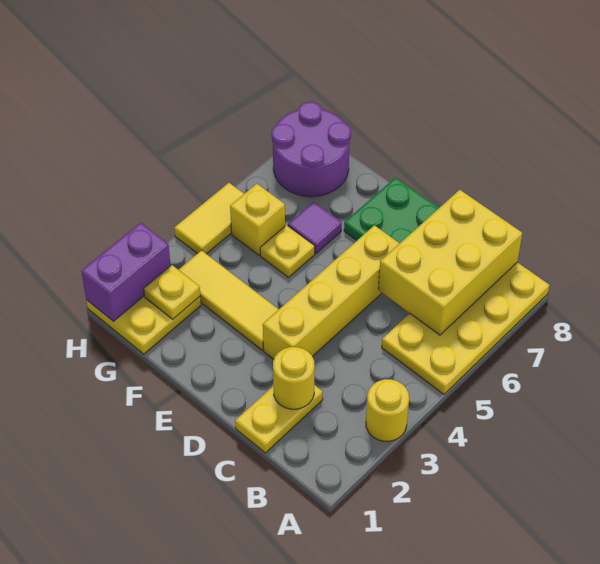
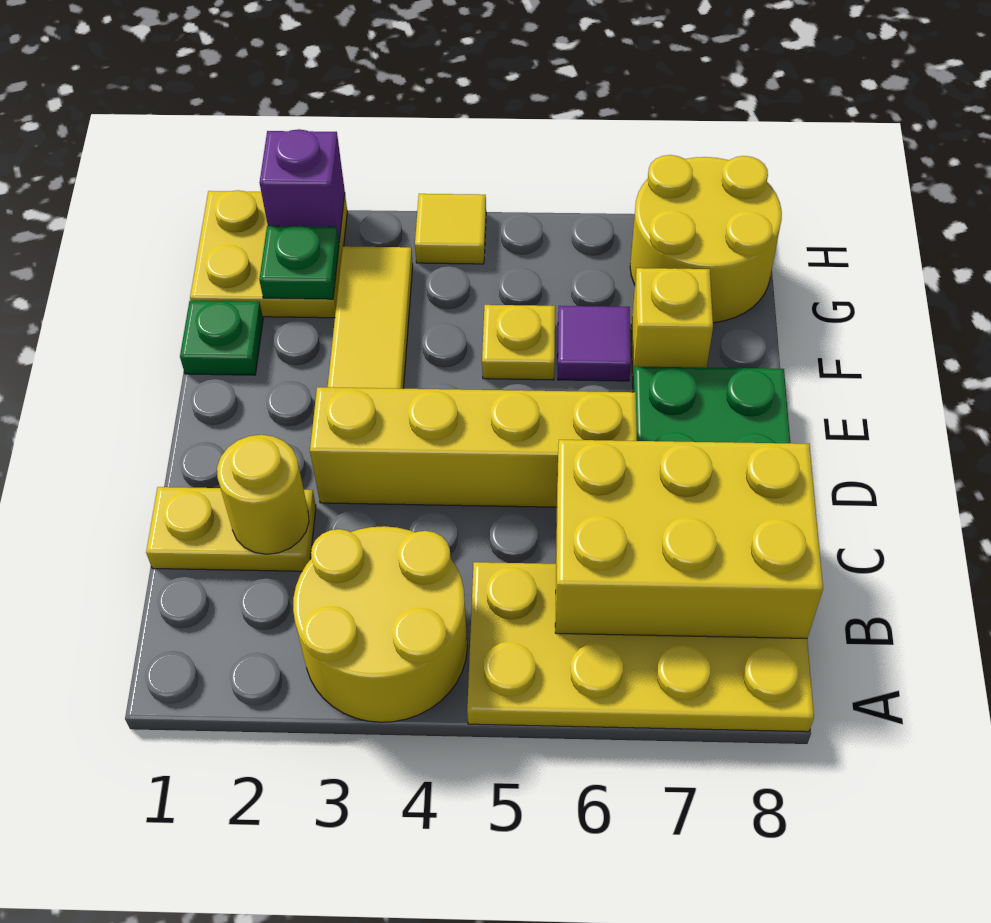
yellow 1x1 round brick [366,379,409,441] -> yellow 2x2 round brick [293,526,467,722]
none -> green 1x1 plate [180,301,263,375]
yellow 1x1 plate [144,265,200,319] -> green 1x1 plate [259,226,339,299]
yellow 1x1 brick [230,184,285,255] -> yellow 1x1 brick moved to [631,268,713,376]
purple 2x2 round brick [272,102,351,197] -> yellow 2x2 round brick [630,155,782,323]
purple 1x2 brick [81,223,171,321] -> purple 1x1 brick [260,129,345,242]
yellow 1x2 tile [174,183,244,254] -> yellow 1x1 tile [415,194,486,264]

